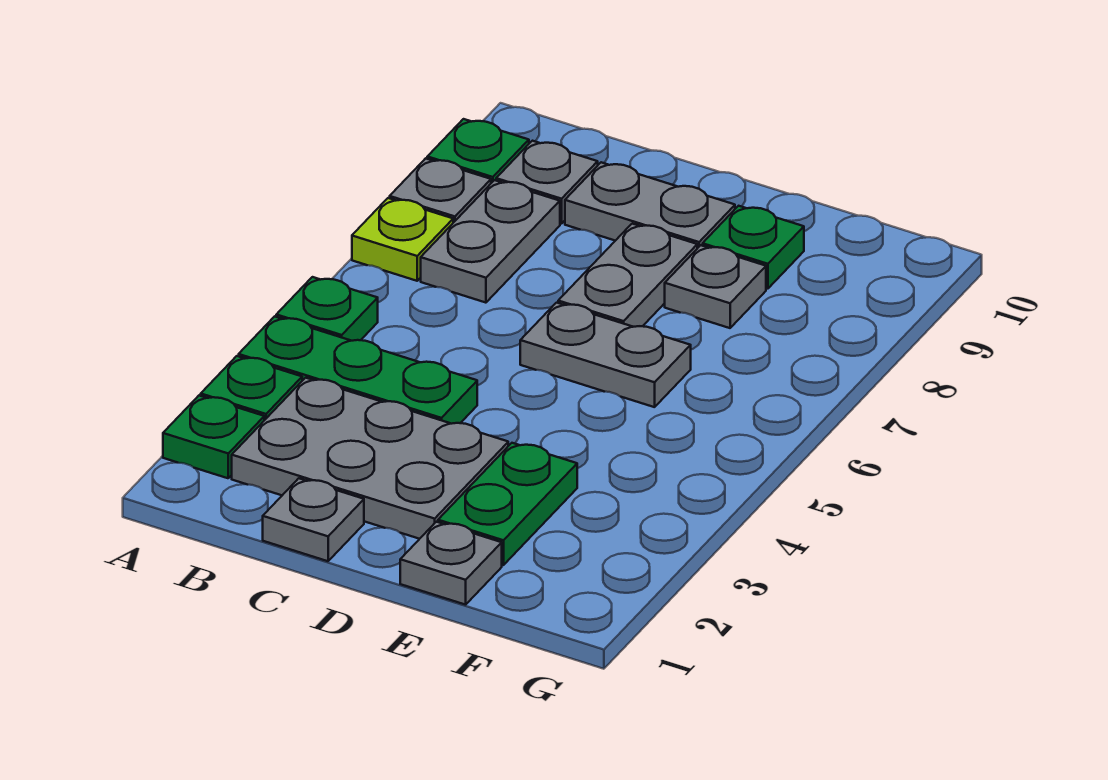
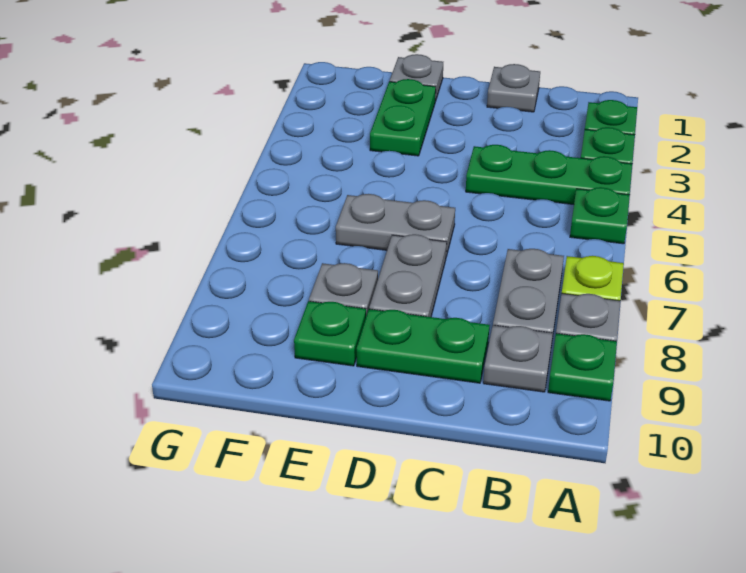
grey 2x3 plate [232,378,508,539] -> none
grey 1x2 plate [565,162,735,248] -> green 1x2 plate [357,309,490,383]

